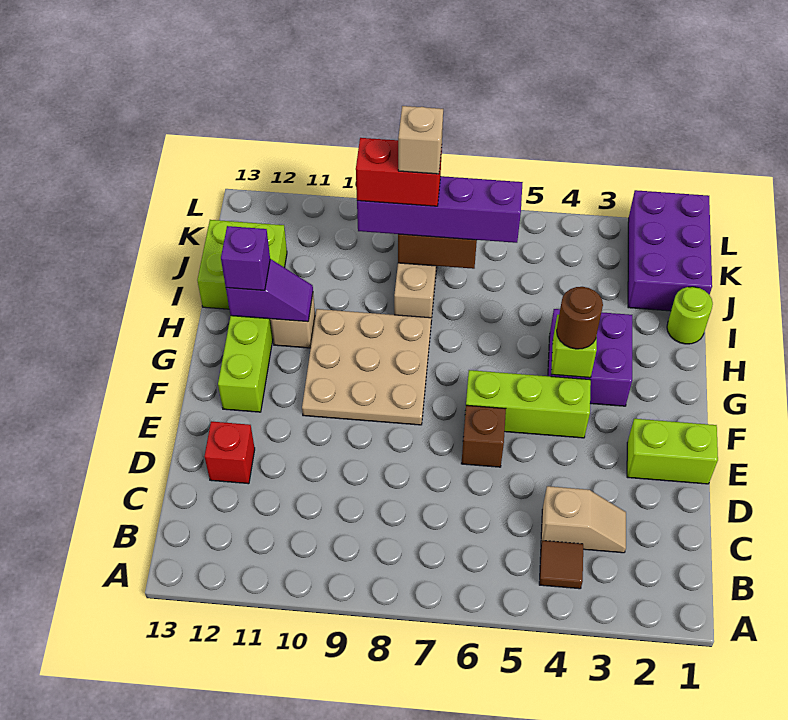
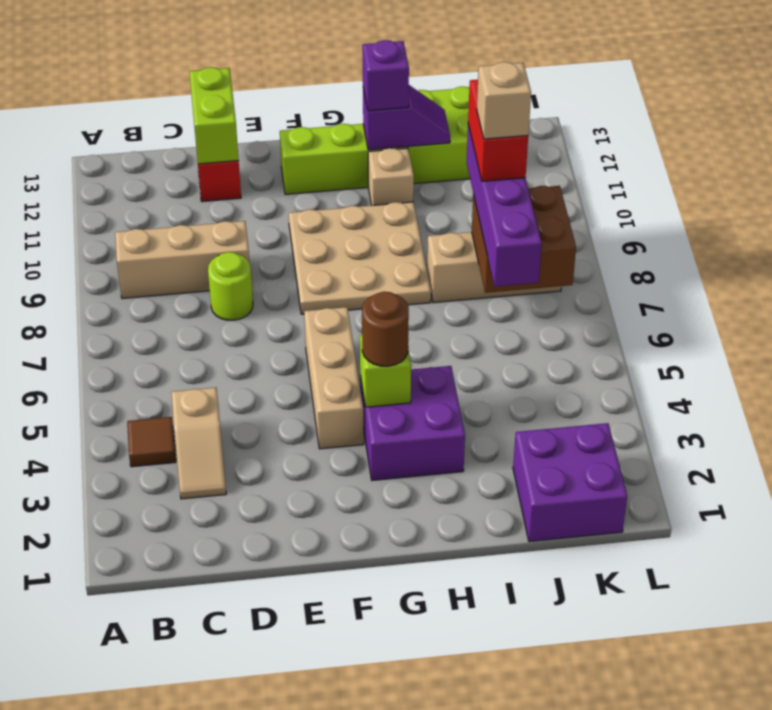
none -> tan 1x3 brick [115,221,250,299]
lime 1x2 brick [627,419,718,484] -> lime 1x2 brick moved to [189,67,239,164]
brown 1x1 brick [461,405,506,467] -> none
lime 1x3 brick [466,370,591,438] -> tan 1x3 brick [304,307,364,449]
purple 1x2 slope [226,259,313,322] -> purple 1x2 slope turned to [363,85,450,150]
lime 1x1 round brick [667,287,713,344] -> lime 1x1 round brick moved to [208,252,253,320]
purple 2x3 brick [628,190,712,311] -> purple 2x2 brick [513,423,627,542]

